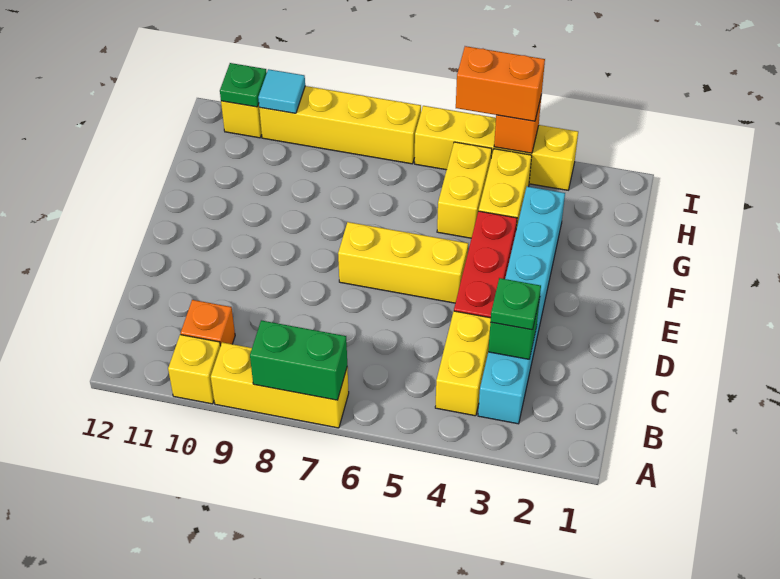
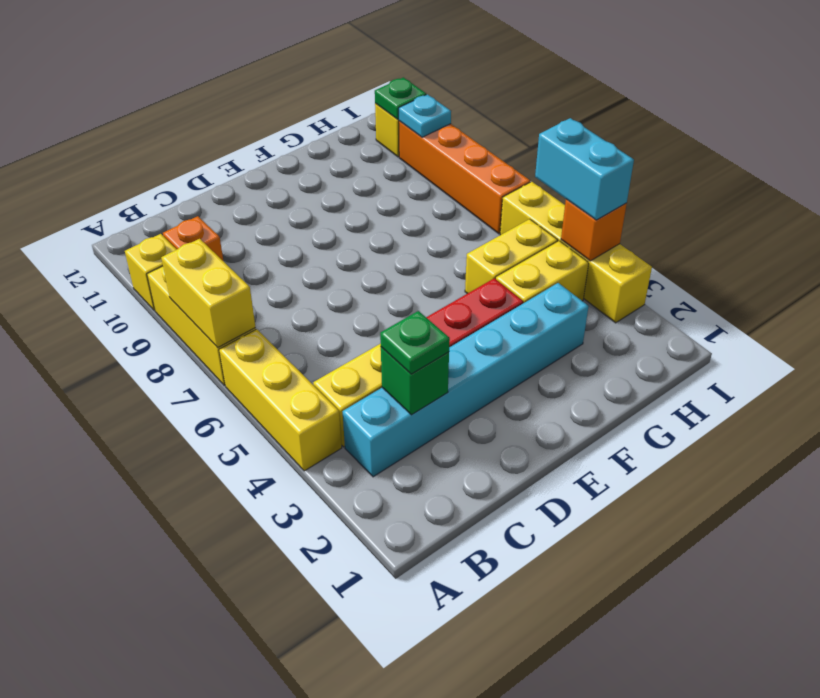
green 1x2 brick [250,320,347,400] -> yellow 1x2 brick [161,239,255,348]
yellow 1x3 brick [338,222,468,303] -> yellow 1x3 brick moved to [219,329,342,471]
orange 1x2 brick [456,46,545,121] -> cyan 1x2 brick [535,118,634,220]
yellow 1x4 brick [259,86,421,164] -> orange 1x4 brick [399,121,530,234]
cyan 1x1 tile [258,69,305,113] -> cyan 1x1 plate [399,94,451,137]

